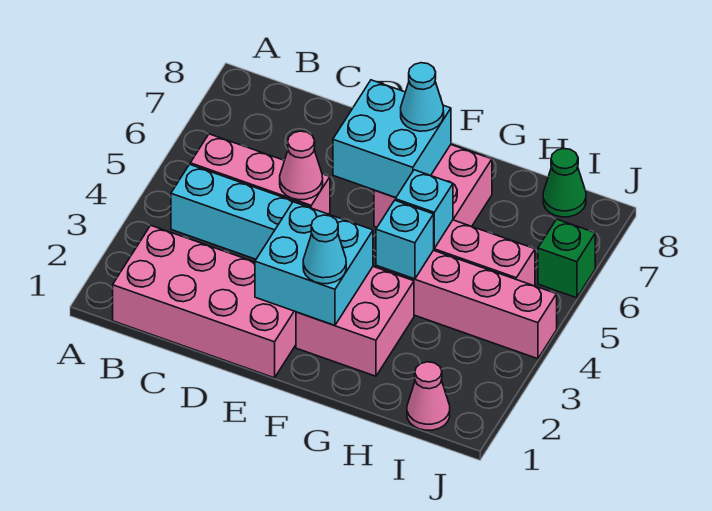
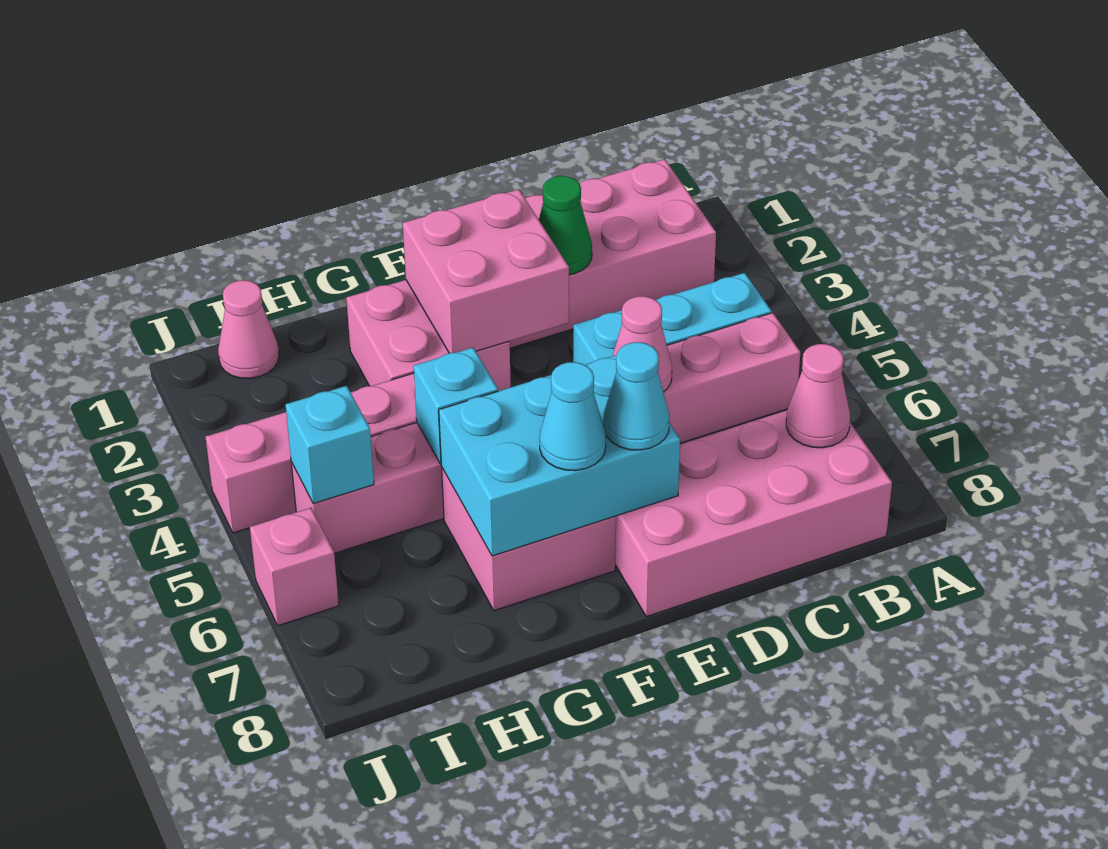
none -> pink 2x4 brick [615,410,892,617]
none -> pink 1x1 cone [786,344,850,448]
cyan 2x2 brick [255,202,373,325] -> pink 2x2 brick [403,189,569,353]
cyan 2x2 brick [333,80,451,197] -> cyan 2x3 brick [439,355,680,556]
cyan 1x1 cone [303,215,346,284] -> cyan 1x1 cone moved to [603,342,669,450]
cyan 1x1 brick [376,200,434,279] -> cyan 1x1 brick moved to [286,386,374,504]
green 1x1 cone [543,149,586,217] -> green 1x1 cone moved to [539,176,592,275]
green 1x1 brick [538,219,595,298] -> pink 1x1 brick [250,508,339,626]

